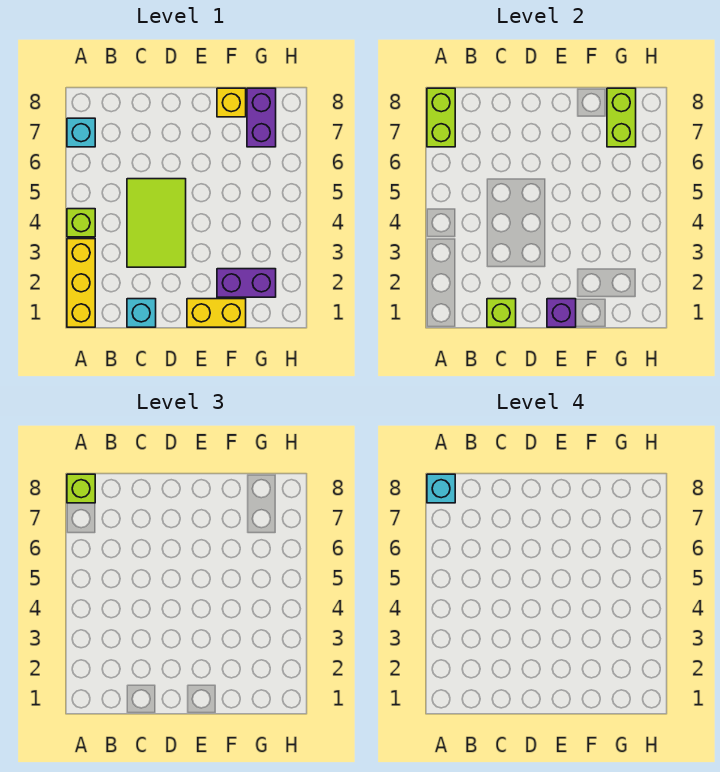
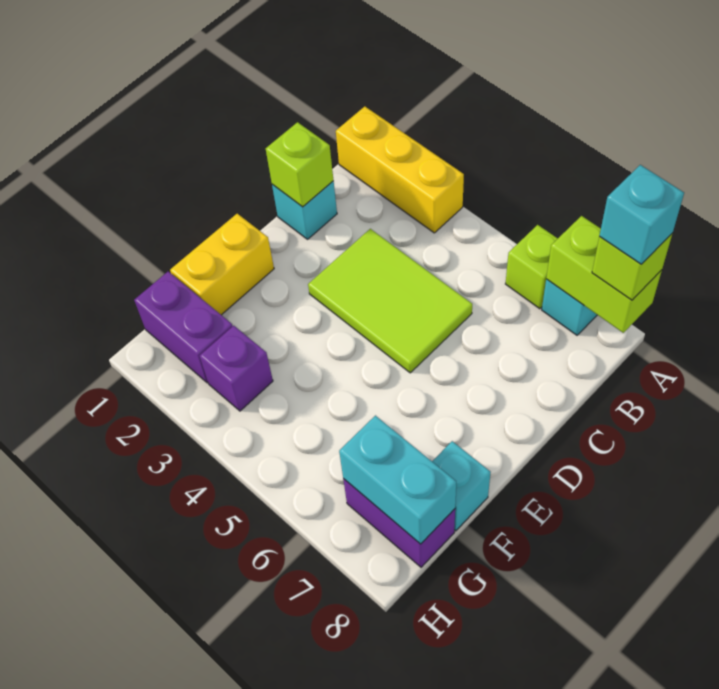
lime 1x1 brick [67,209,95,237] -> lime 1x1 brick moved to [506,225,558,309]
purple 1x1 brick [547,299,576,327] -> purple 1x1 brick moved to [200,326,273,411]
purple 1x2 brick [217,269,276,297] -> purple 1x2 brick turned to [134,271,233,383]
yellow 1x1 brick [217,88,246,117] -> cyan 1x1 brick [432,441,491,531]
lime 1x2 brick [607,88,636,147] -> cyan 1x2 brick [339,416,456,544]

